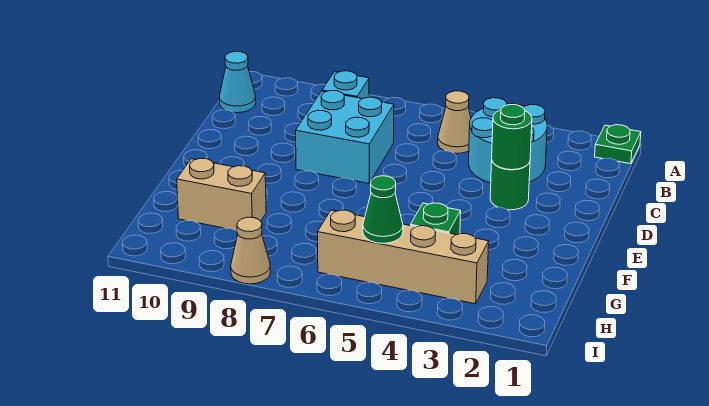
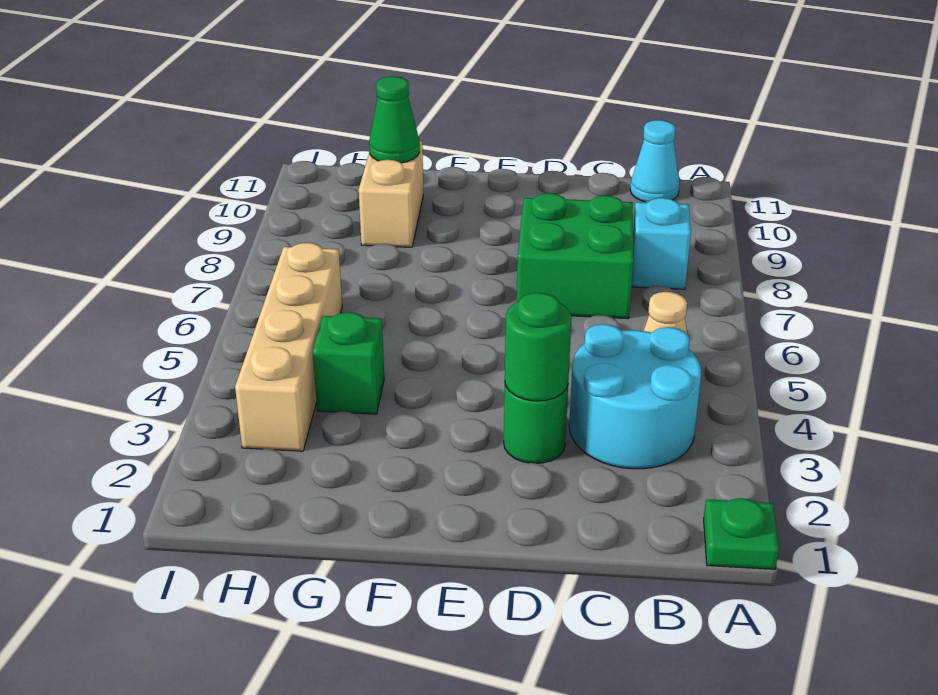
cyan 2x2 brick [296,91,394,183] -> green 2x2 brick [517,193,634,319]
green 1x1 cone [363,176,403,243] -> green 1x1 cone moved to [369,76,420,163]
tan 1x1 cone [231,217,271,284] -> none

